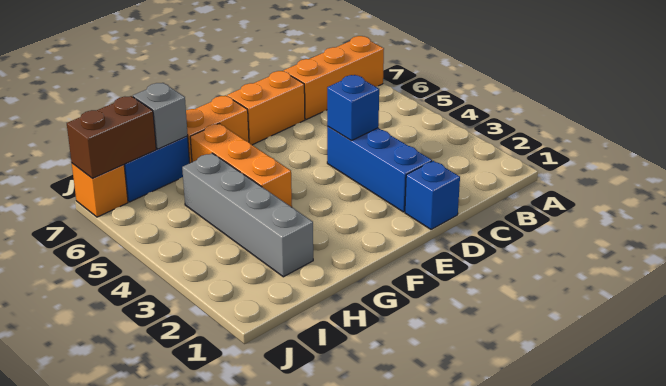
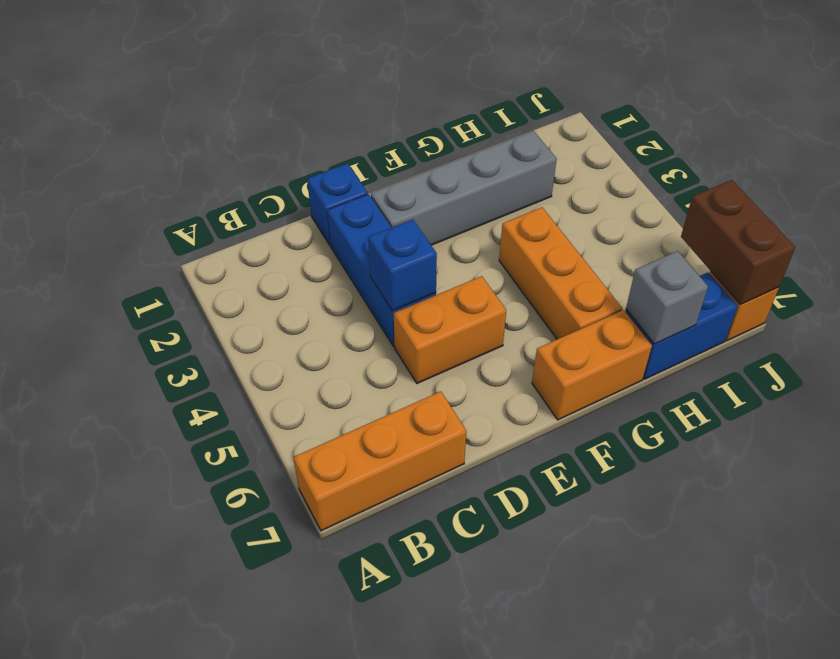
orange 1x2 brick [227,71,305,145] -> orange 1x2 brick moved to [394,276,506,383]
grey 1x4 brick [182,153,313,277] -> grey 1x4 brick turned to [371,131,557,245]
brown 1x2 brick [67,96,156,178] -> brown 1x2 brick turned to [681,180,795,305]

